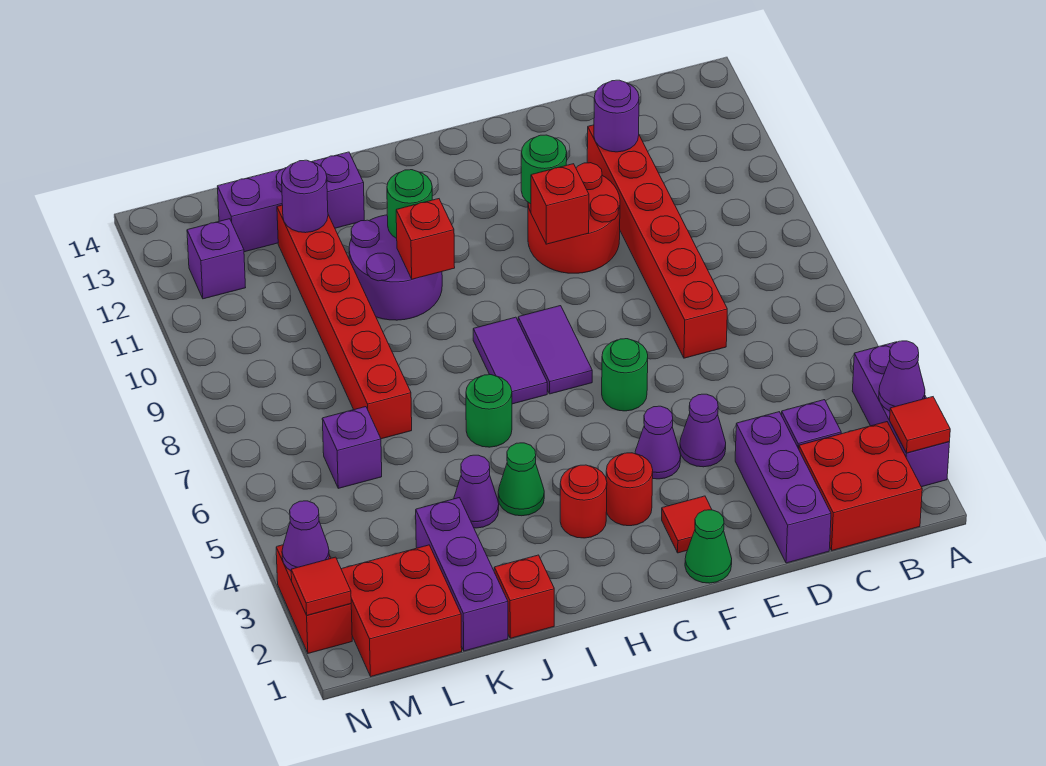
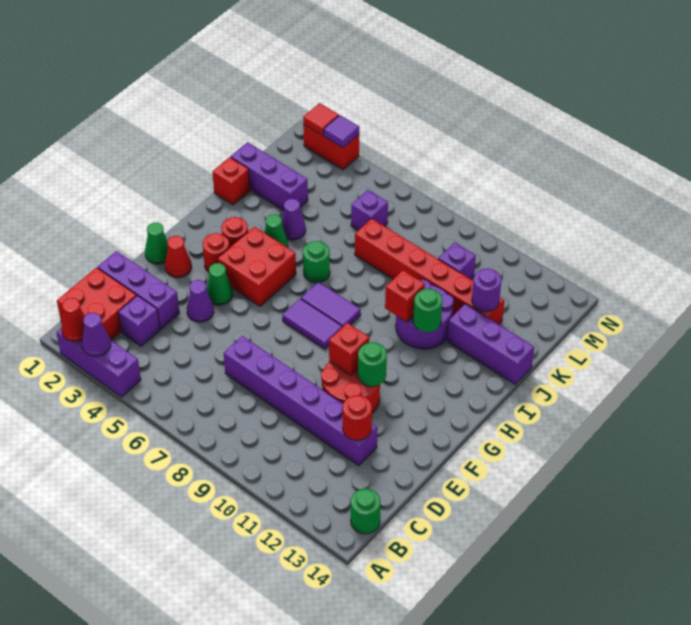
red 1x1 tile [890,397,950,453] -> red 1x1 cone [61,298,85,342]
red 1x6 brick [587,125,727,358] -> purple 1x6 brick [224,336,378,466]
purple 1x1 round brick [594,80,639,152] -> red 1x1 round brick [343,395,372,440]
red 1x1 tile [662,496,712,553] -> red 1x1 cone [165,236,192,278]
purple 1x1 cone [635,406,681,479] -> green 1x1 cone [206,263,233,305]
green 1x1 round brick [602,339,648,411] -> green 1x1 round brick moved to [351,489,381,534]
purple 1x3 brick [218,152,364,252] -> purple 1x3 brick turned to [447,304,534,384]
red 2x2 brick [341,545,462,676] -> red 2x2 brick moved to [218,227,296,306]
purple 1x1 brick [187,219,246,299] -> purple 1x1 brick moved to [438,242,476,279]
purple 1x1 cone [282,501,329,571] -> purple 1x1 tile [324,115,359,148]

